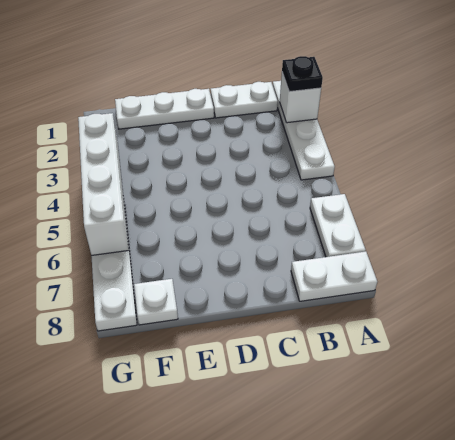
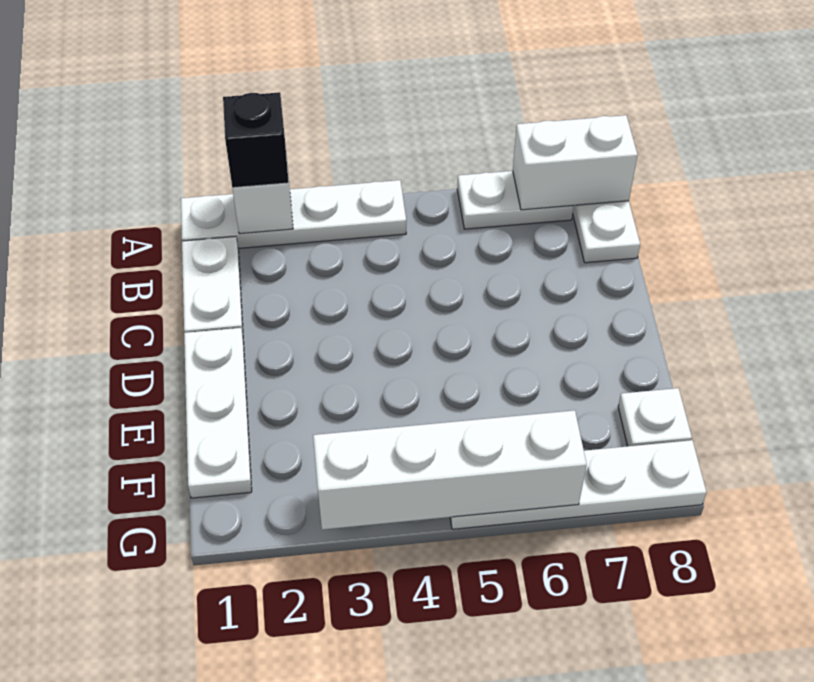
black 1x1 plate [282,56,323,92] -> black 1x1 brick [223,92,289,188]
none -> white 1x2 brick [513,115,638,210]

